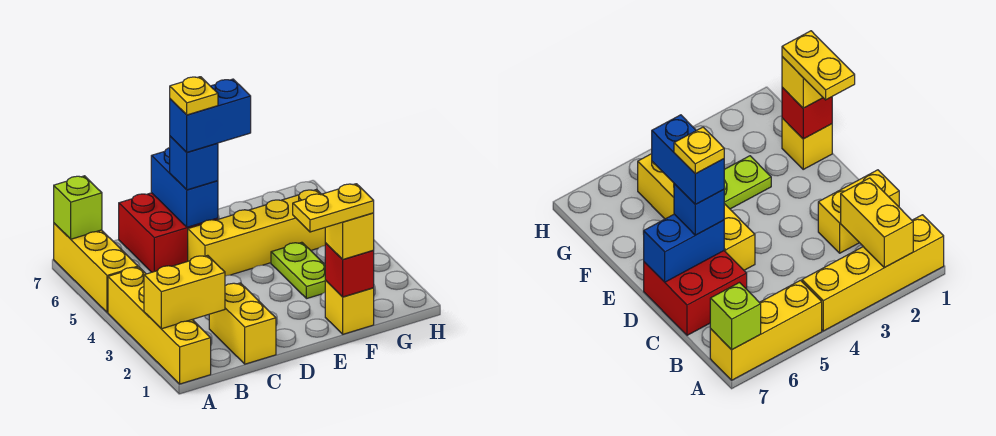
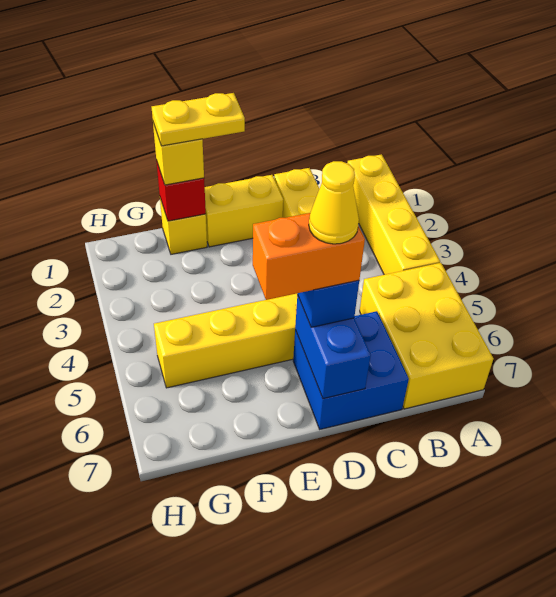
yellow 1x2 brick [144,255,225,329] -> yellow 1x2 brick moved to [205,175,283,247]
yellow 1x3 brick [54,223,138,312] -> yellow 2x3 brick [360,263,493,409]
lime 1x1 brick [54,176,102,239] -> none
red 2x2 brick [119,193,218,272] -> blue 2x2 brick [293,311,409,429]
blue 1x2 brick [170,79,251,152] -> orange 1x2 brick [253,213,365,300]
yellow 1x1 plate [170,77,218,115] -> yellow 1x1 cone [309,161,359,244]
lime 1x2 plate [271,242,326,299] -> none

